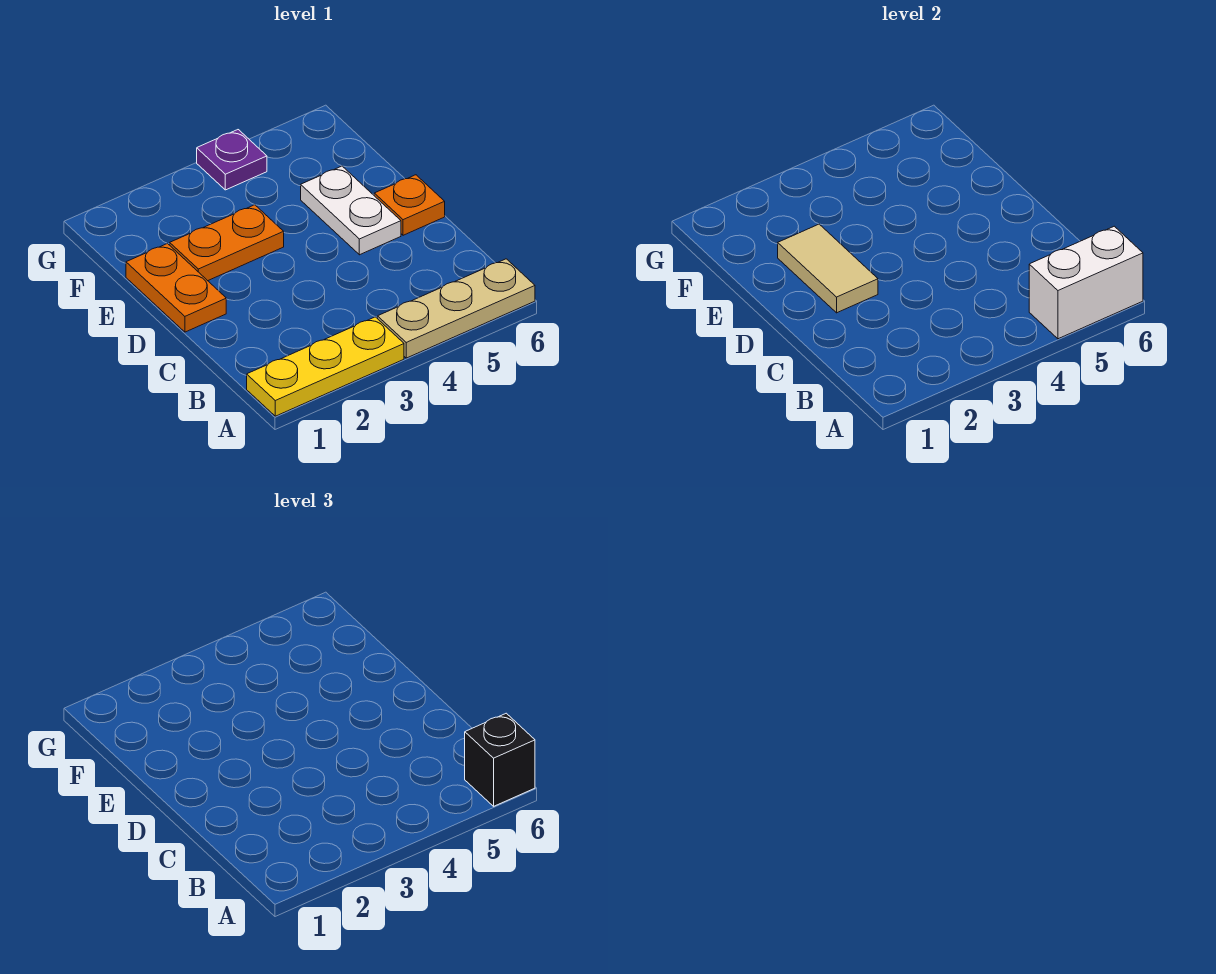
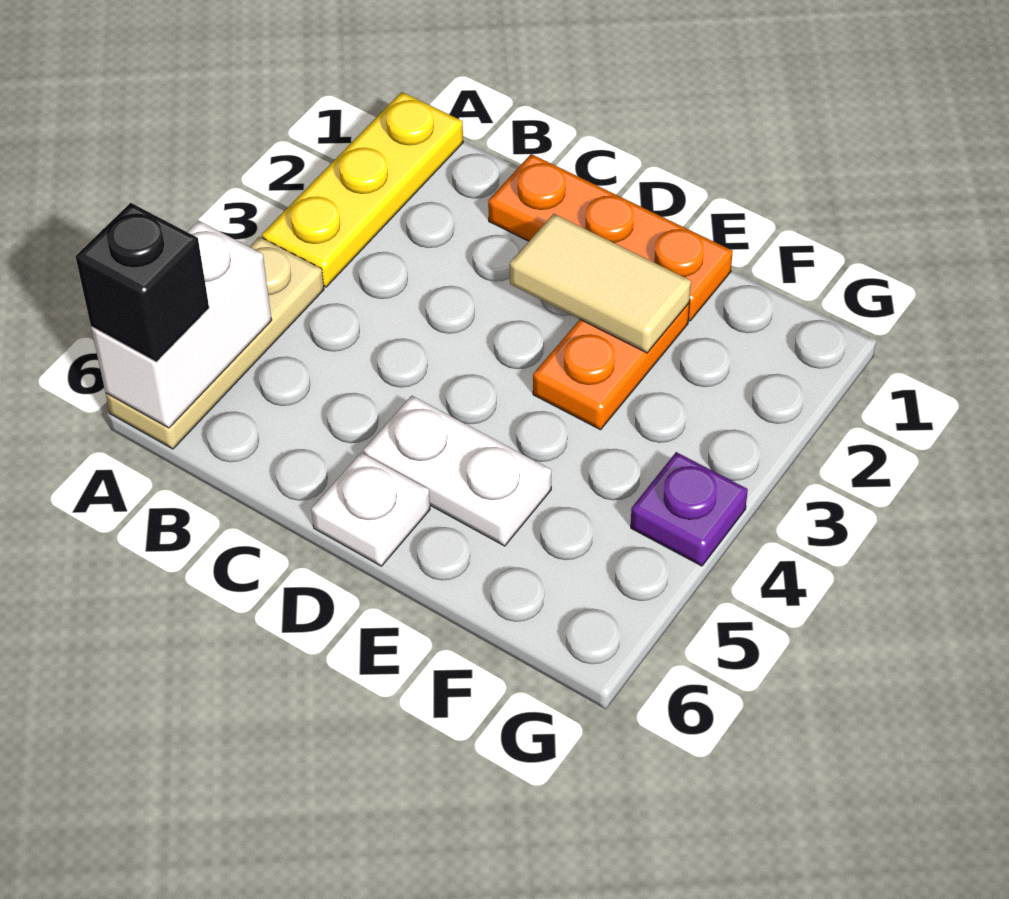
orange 1x2 plate [126,243,226,332] -> orange 1x3 plate [488,154,733,321]
orange 1x1 plate [374,175,445,235] -> white 1x1 plate [311,453,430,566]

